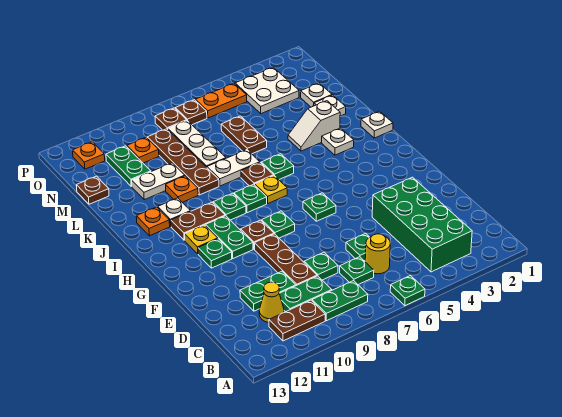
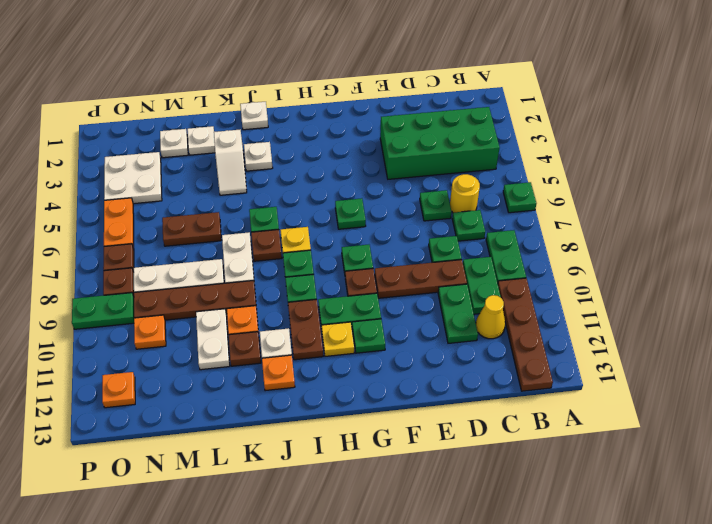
brown 1x2 plate [269,300,325,341] -> brown 1x4 plate [498,278,553,391]
green 1x2 plate [106,146,151,186] -> green 1x2 plate moved to [72,293,134,329]
brown 1x1 plate [76,176,109,204] -> brown 1x1 plate moved to [229,332,261,366]

